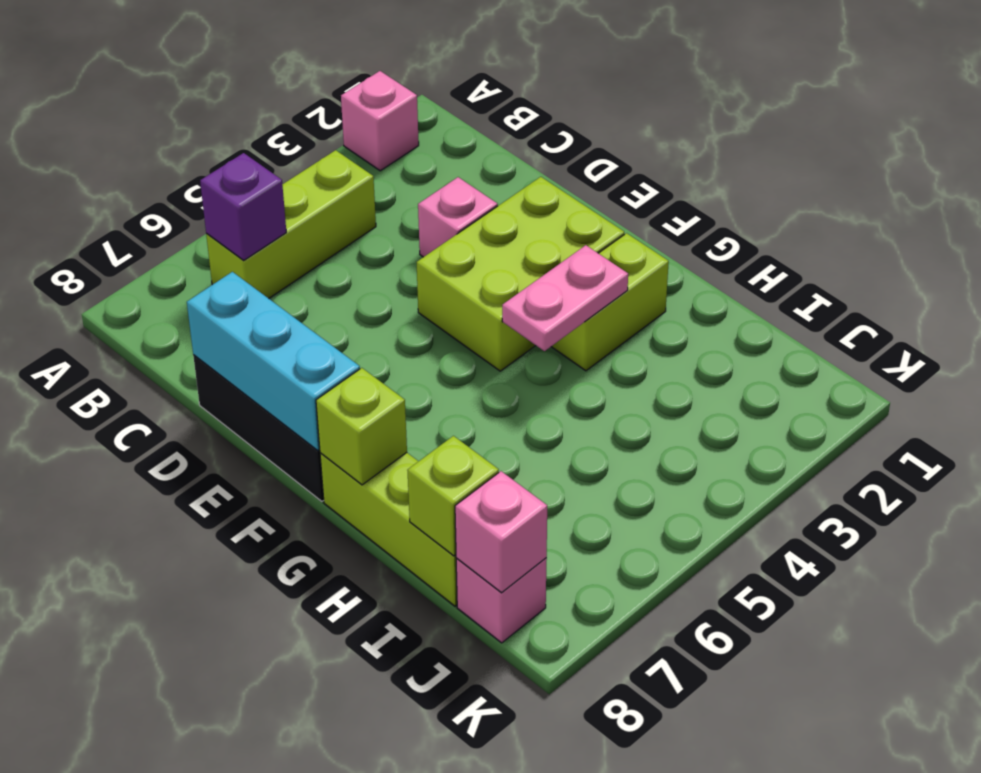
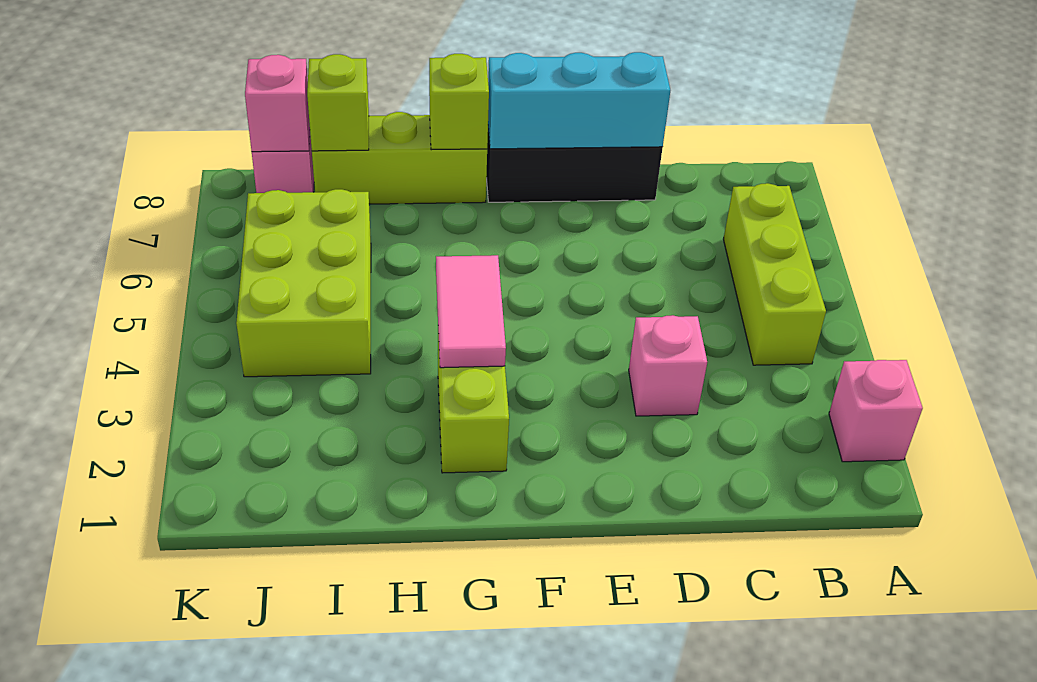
purple 1x1 brick [200,153,286,261] -> none
lime 2x3 brick [416,177,624,371] -> lime 2x3 brick moved to [236,189,371,377]
pink 1x2 plate [502,245,628,351] -> pink 1x2 tile [436,255,506,368]

